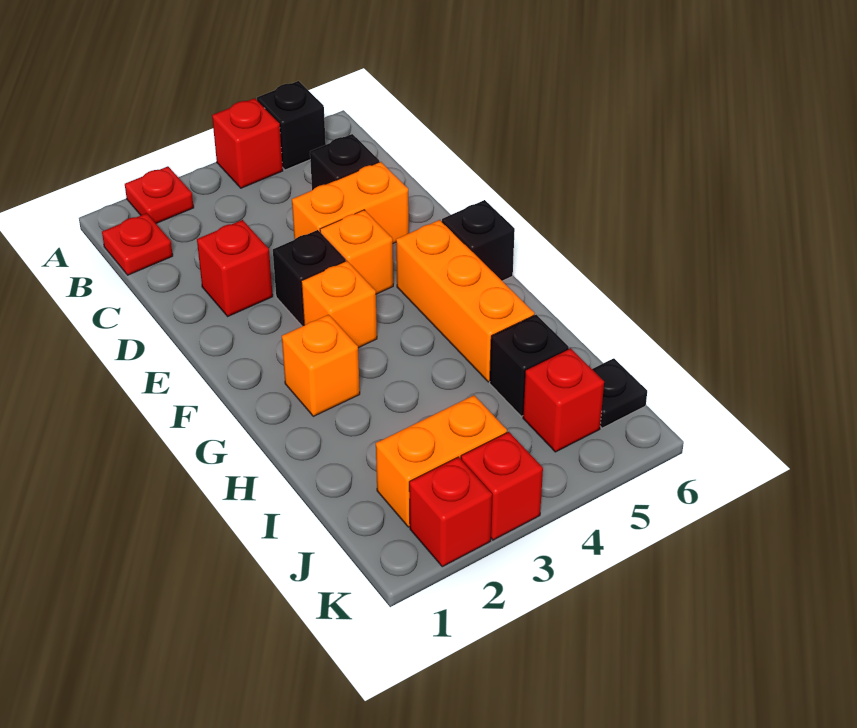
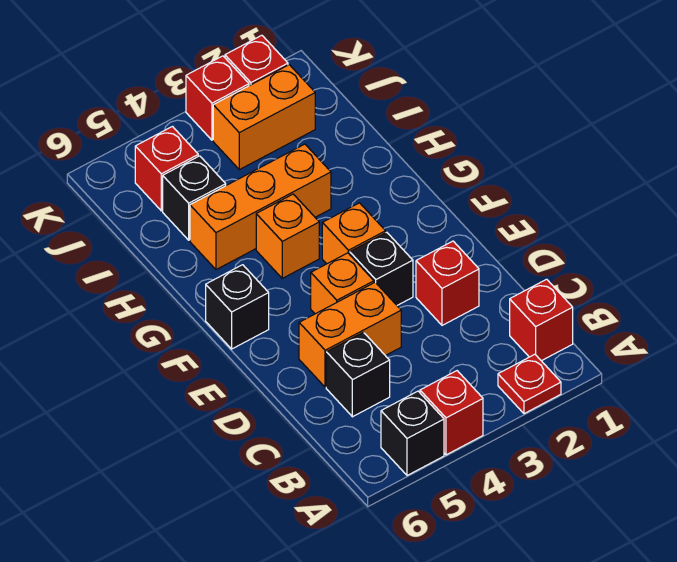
red 1x1 plate [102,213,173,275] -> red 1x1 brick [510,279,573,361]
orange 1x3 brick [396,220,535,382] -> orange 1x3 brick turned to [190,144,331,270]
orange 1x1 brick [282,315,360,416] -> orange 1x1 brick moved to [256,194,319,278]
black 1x1 plate [592,358,647,428] -> none

